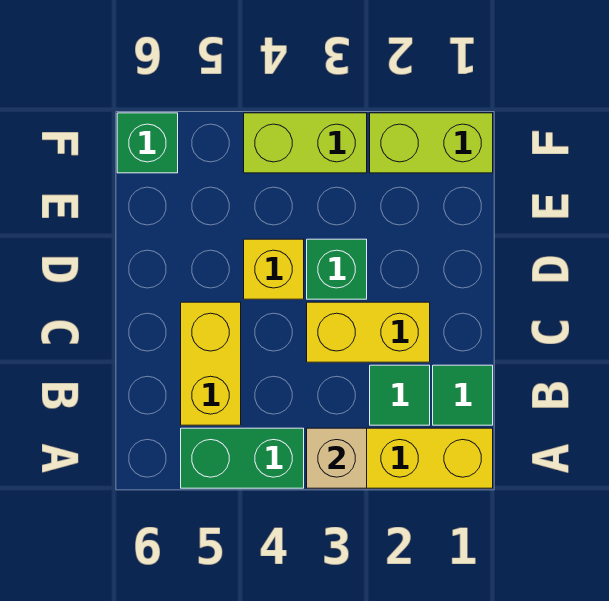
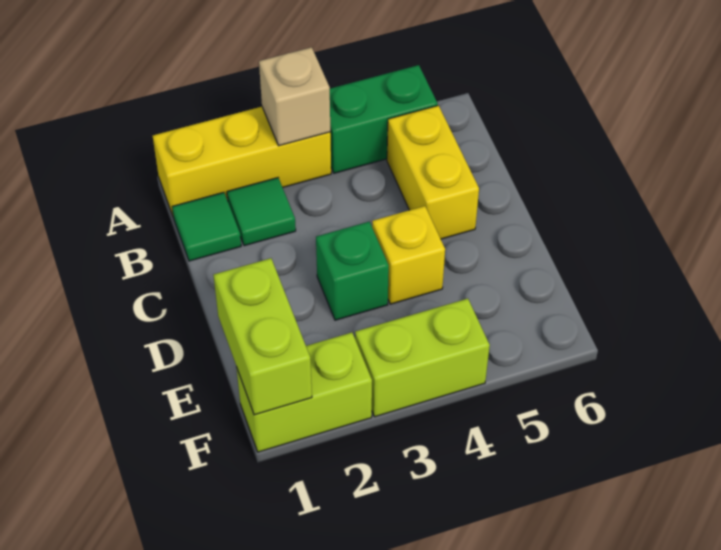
yellow 1x2 brick [307,302,430,362] -> none
none -> lime 1x2 brick [213,258,312,415]
green 1x1 brick [117,113,178,173] -> none

